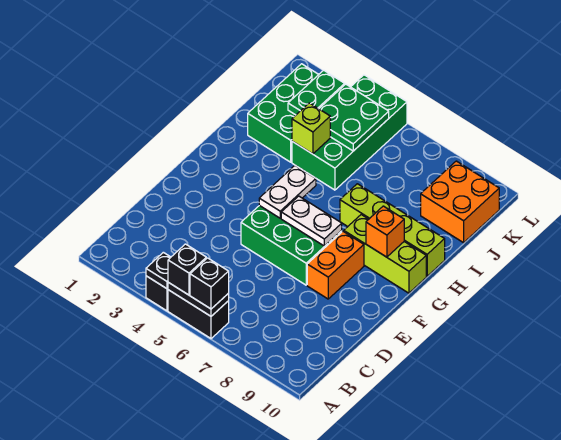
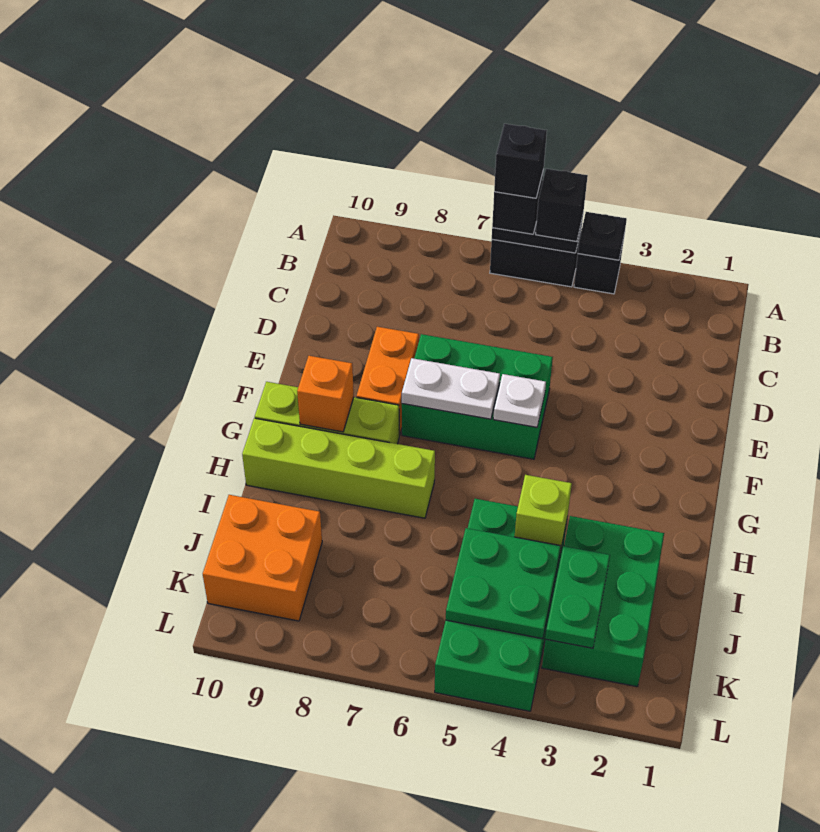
none -> black 1x1 brick [494,124,547,198]
white 1x2 plate [259,166,316,218] -> white 1x1 plate [493,374,546,427]

